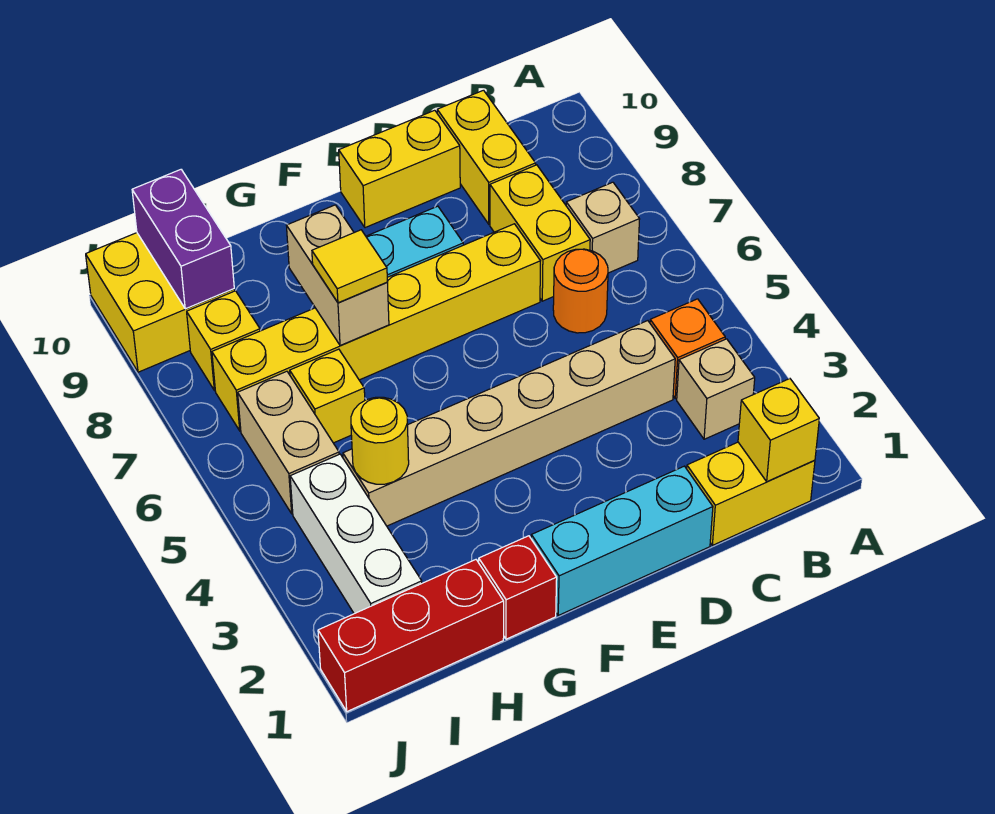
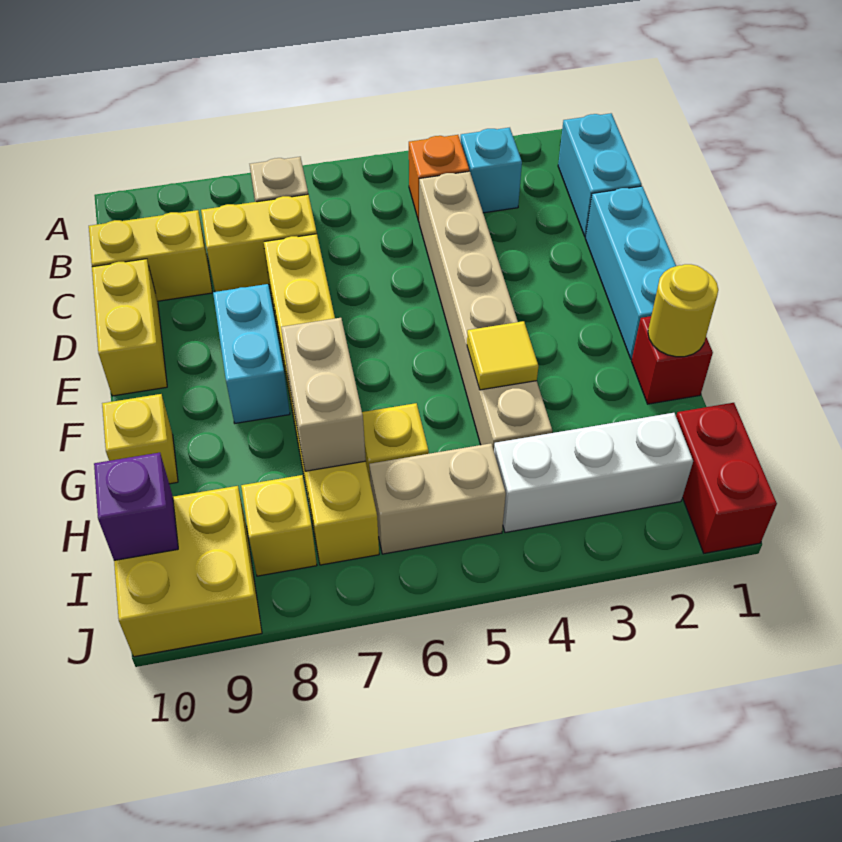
yellow 1x2 brick [687,442,815,545] -> cyan 1x2 brick [558,113,642,237]
yellow 1x1 brick [738,379,819,482] -> yellow 1x1 brick moved to [102,394,178,484]
tan 1x1 brick [677,339,755,439] -> cyan 1x1 brick [460,128,522,213]
orange 1x1 round brick [553,249,608,333] -> none
tan 1x2 brick [286,205,389,346] -> tan 1x2 brick turned to [281,318,366,471]
yellow 1x1 tile [312,230,387,303] -> yellow 1x1 tile moved to [467,321,539,390]
red 1x3 brick [318,560,504,711] -> red 1x2 brick [676,403,777,553]
yellow 1x1 round brick [351,397,409,484] -> yellow 1x1 round brick moved to [648,264,718,357]
purple 1x2 brick [132,170,234,309] -> purple 1x1 brick [94,453,178,560]

